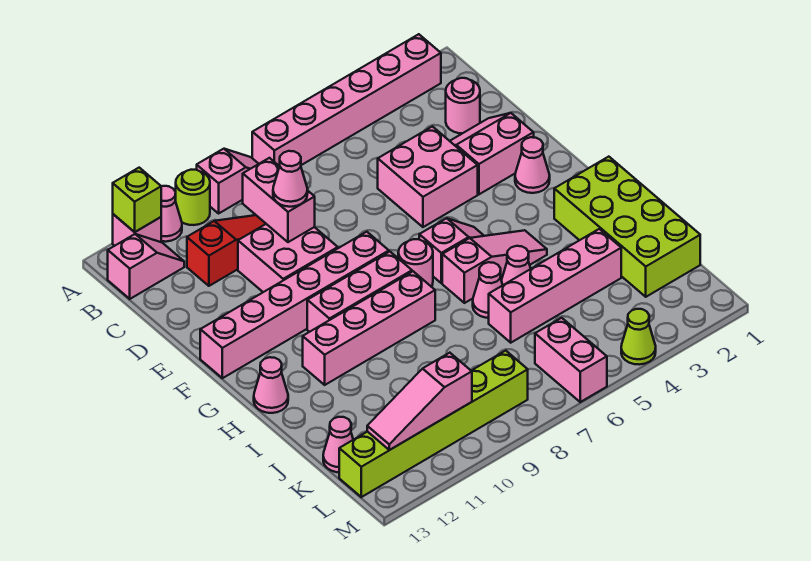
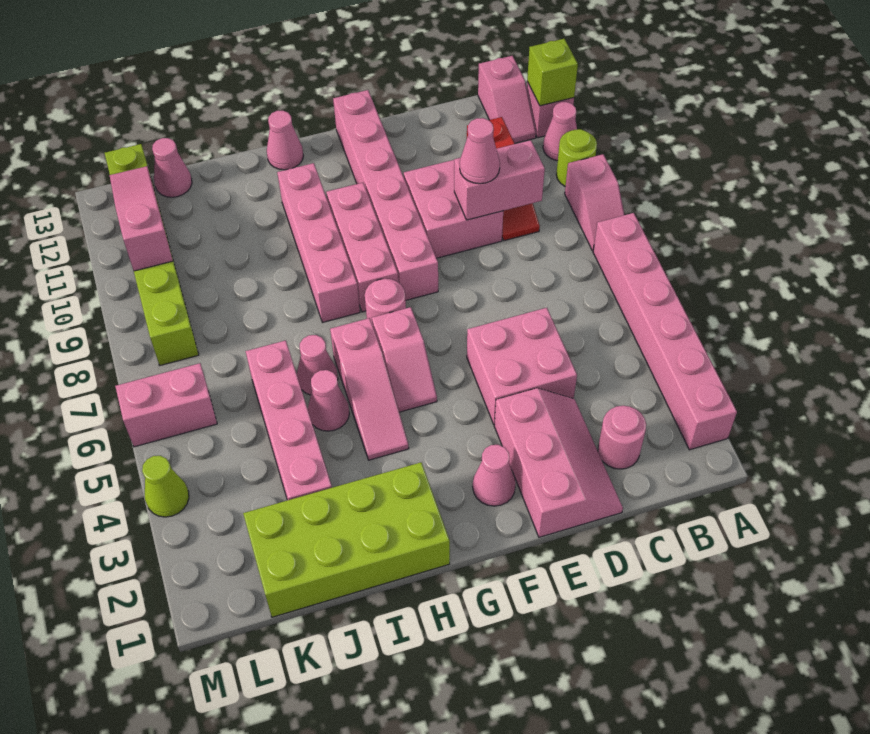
pink 2x2 slope [450,113,534,194] -> pink 2x3 slope [494,388,623,537]

